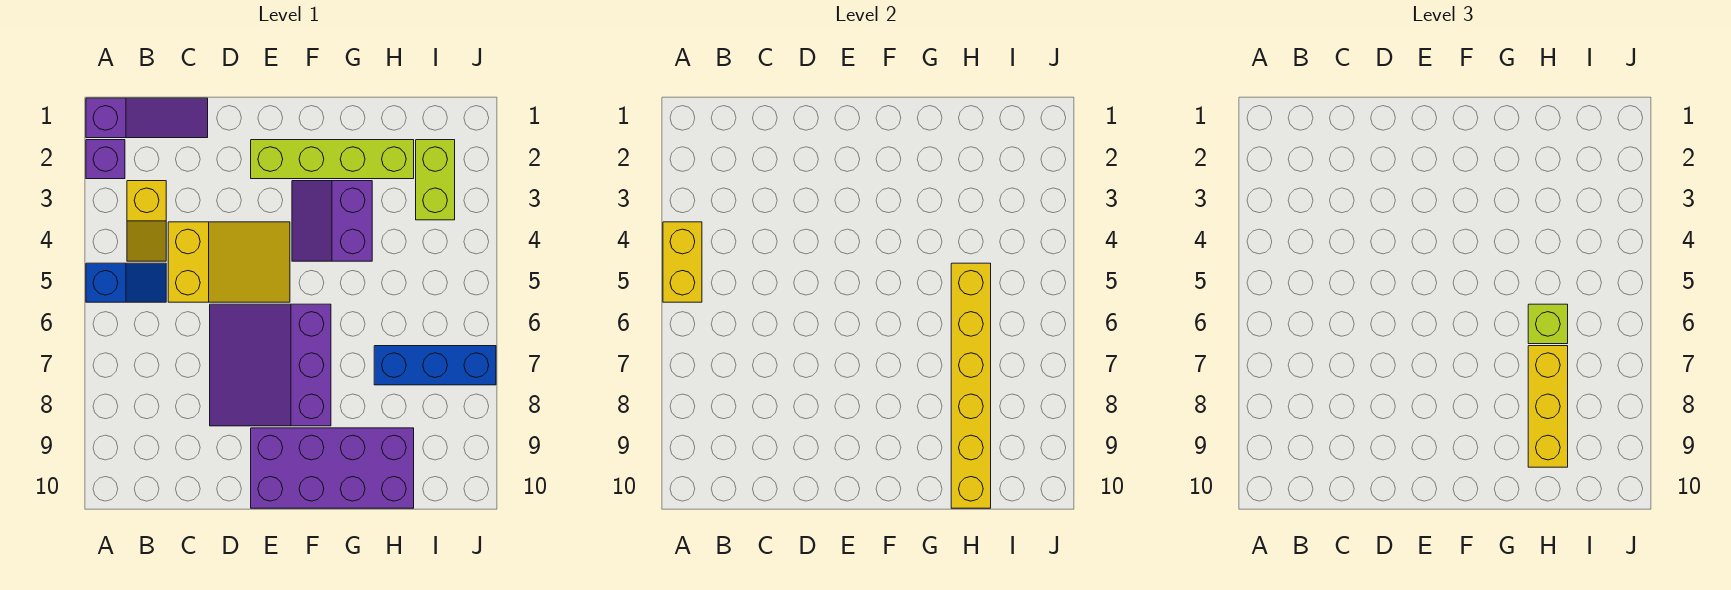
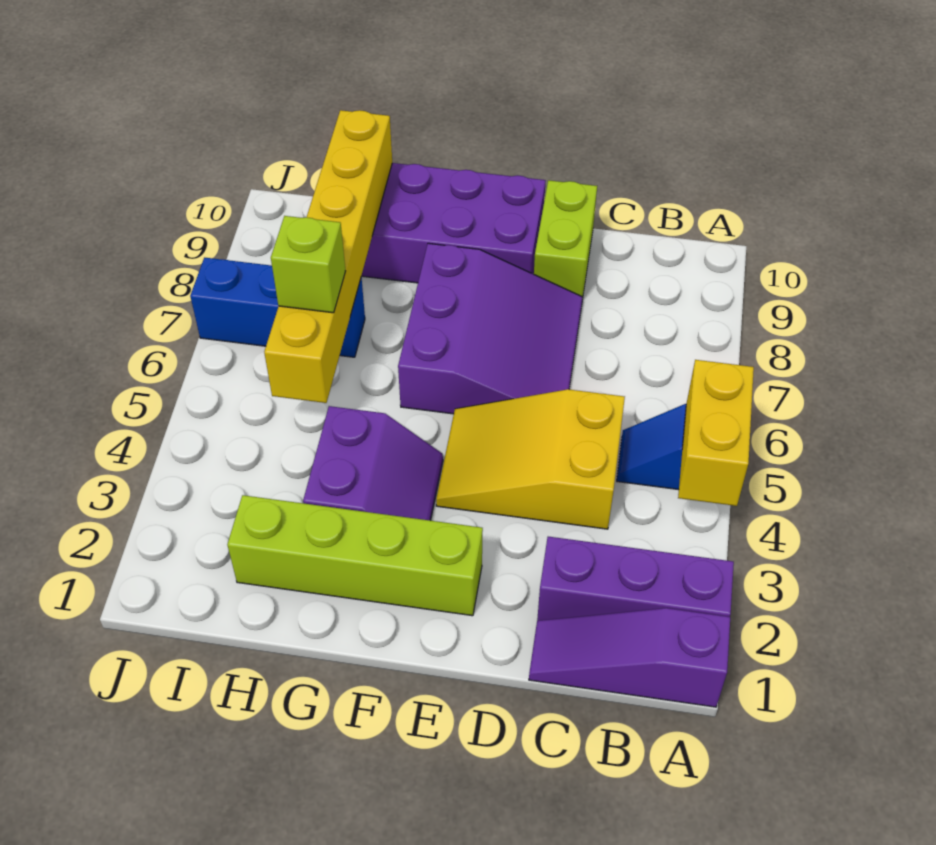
purple 1x1 brick [86,140,125,179] -> purple 1x3 brick [537,537,734,621]
yellow 1x2 slope [127,181,166,261] -> none
yellow 1x3 brick [1528,346,1568,467] -> none
lime 1x2 brick [416,140,455,220] -> lime 1x2 brick moved to [534,180,597,300]

